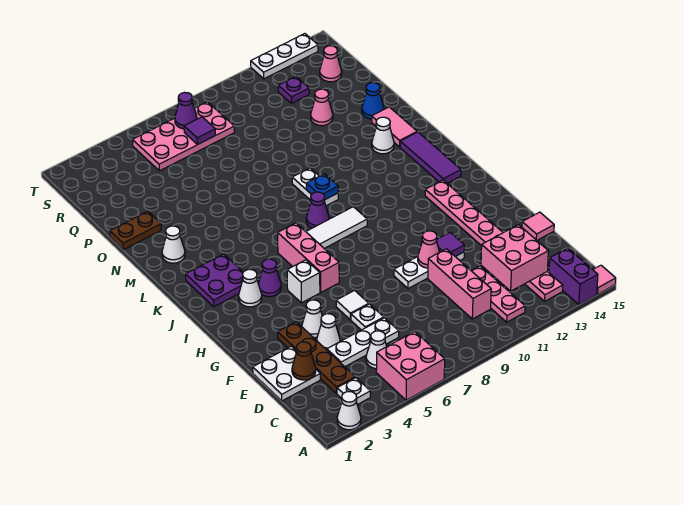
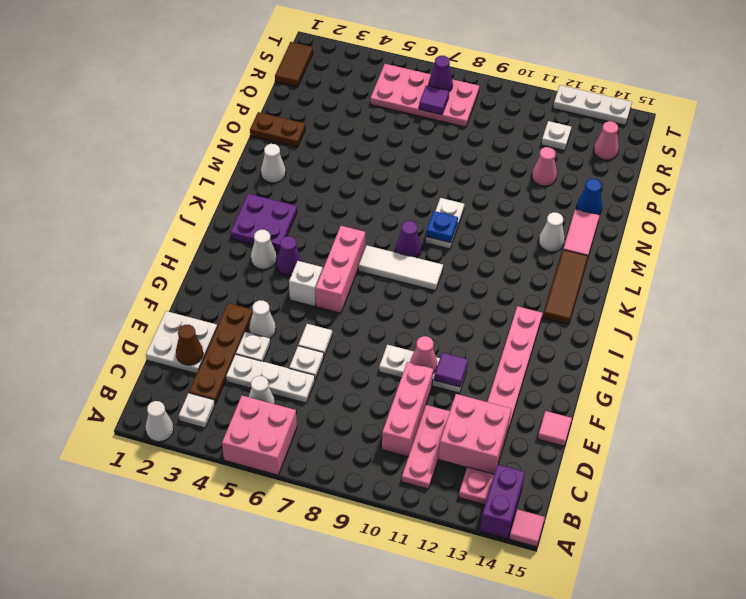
white 1x1 cone [317,314,340,350] -> white 1x1 plate [236,332,270,361]
purple 1x3 tile [400,132,461,183] -> brown 1x3 tile [543,250,588,325]
none -> brown 1x2 tile [275,42,313,87]
purple 1x1 plate [278,76,309,103] -> white 1x1 plate [541,121,571,151]

